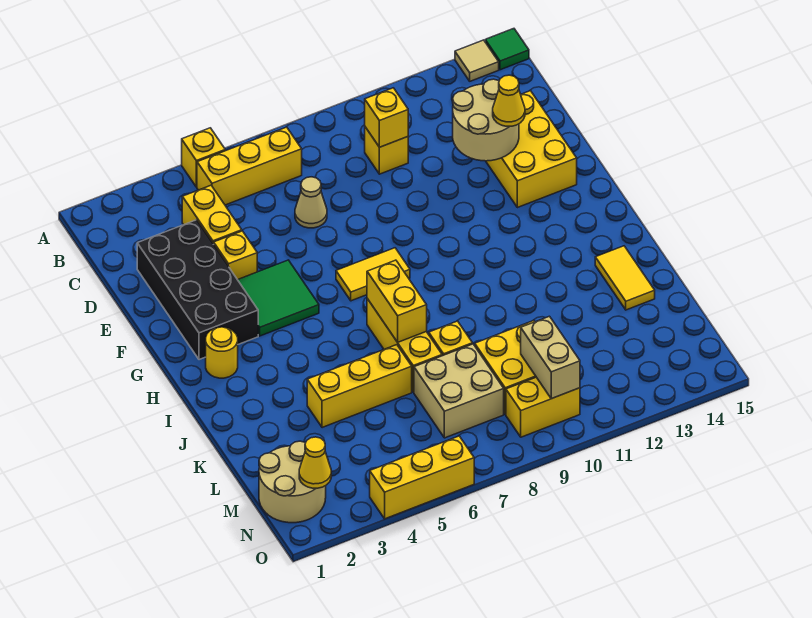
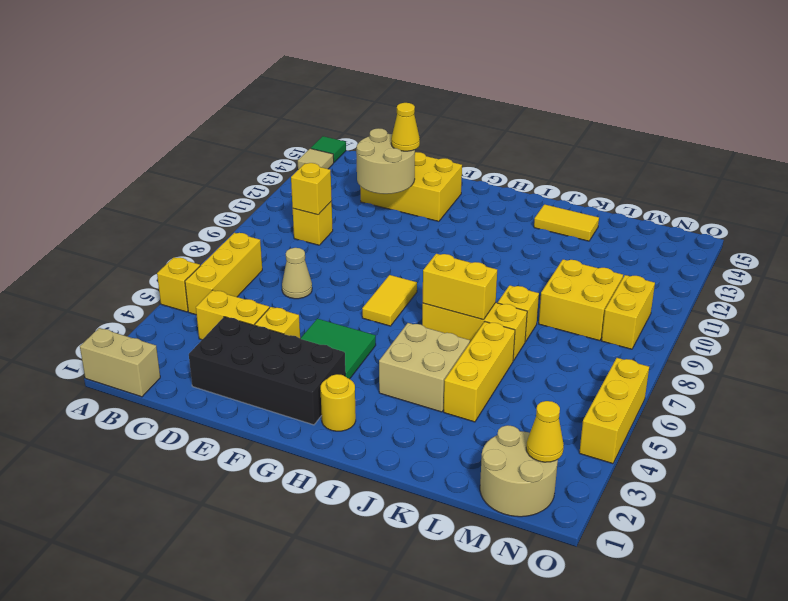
tan 2x2 brick [414,344,504,438] -> tan 2x2 brick moved to [379,323,470,412]
tan 1x2 brick [521,316,580,399] -> tan 1x2 brick moved to [80,328,160,397]

